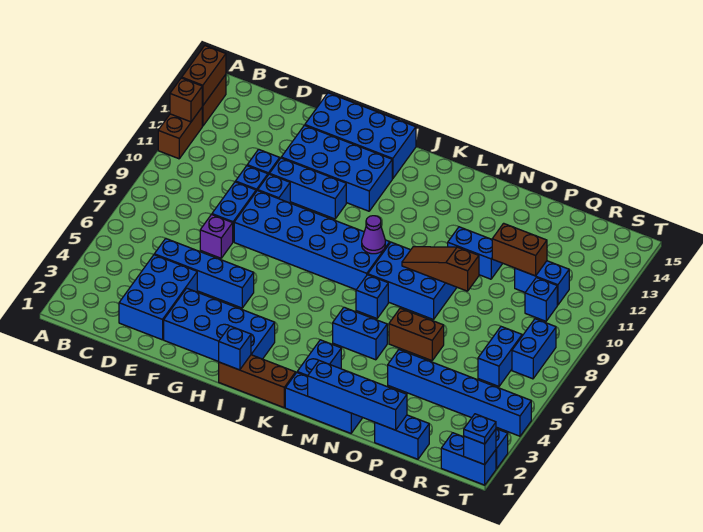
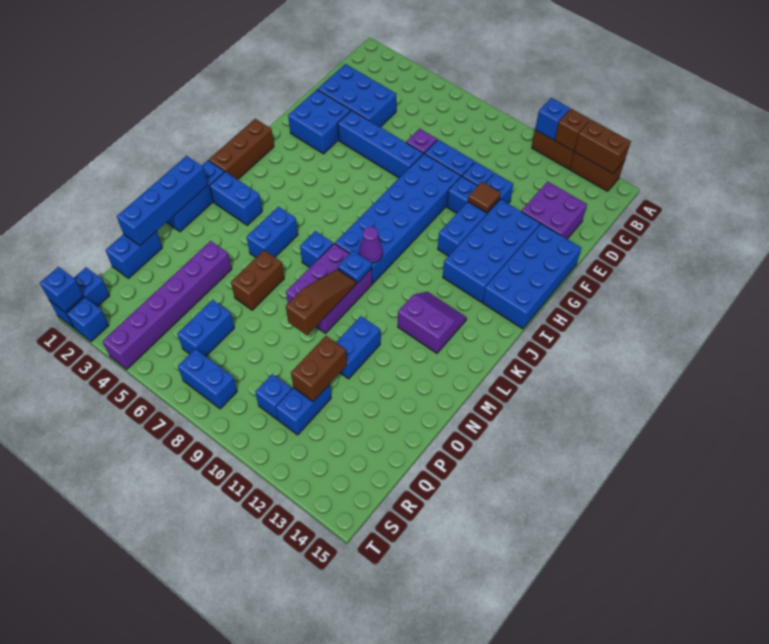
blue 1x4 brick [154,238,254,308] -> blue 1x4 brick turned to [338,110,423,178]
none -> purple 2x2 brick [521,181,587,239]
blue 2x4 brick [164,288,275,362] -> blue 2x2 brick [288,90,351,154]
none -> brown 1x1 tile [468,182,501,213]
blue 1x1 brick [219,326,251,370] -> blue 1x1 brick moved to [535,98,570,140]
none -> purple 2x2 slope [398,292,467,353]
blue 2x3 brick [368,242,457,320] -> purple 2x3 brick [286,243,372,333]
blue 1x6 brick [388,350,531,436] -> purple 1x6 brick [103,241,232,369]
blue 1x2 brick [478,327,522,386] -> blue 1x2 brick turned to [177,300,234,356]
blue 1x1 plate [464,414,496,444] -> blue 1x1 plate moved to [338,250,372,283]

